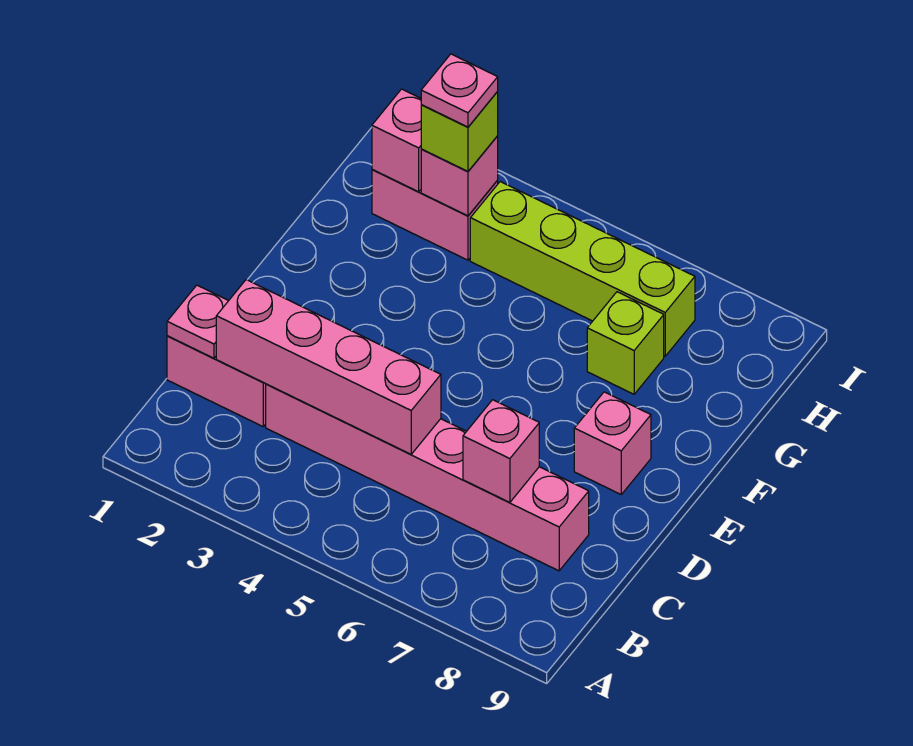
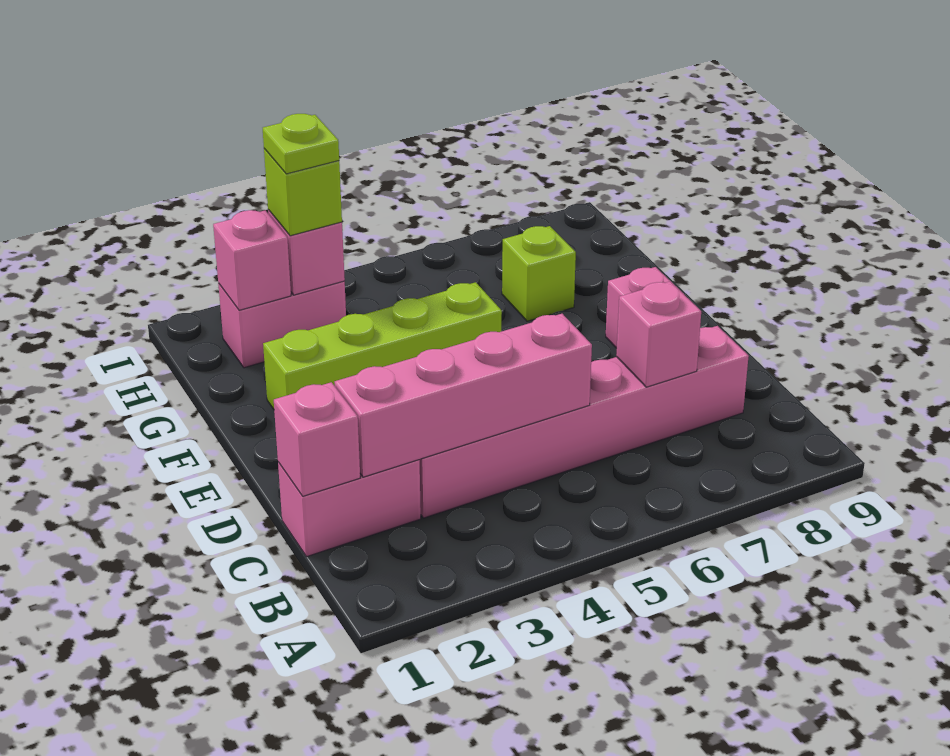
pink 1x1 plate [167,285,228,358] -> pink 1x1 brick [274,382,360,496]
pink 1x1 plate [421,54,498,127] -> lime 1x1 plate [263,114,339,174]
lime 1x4 brick [470,182,695,356] -> lime 1x4 brick moved to [263,282,502,409]

